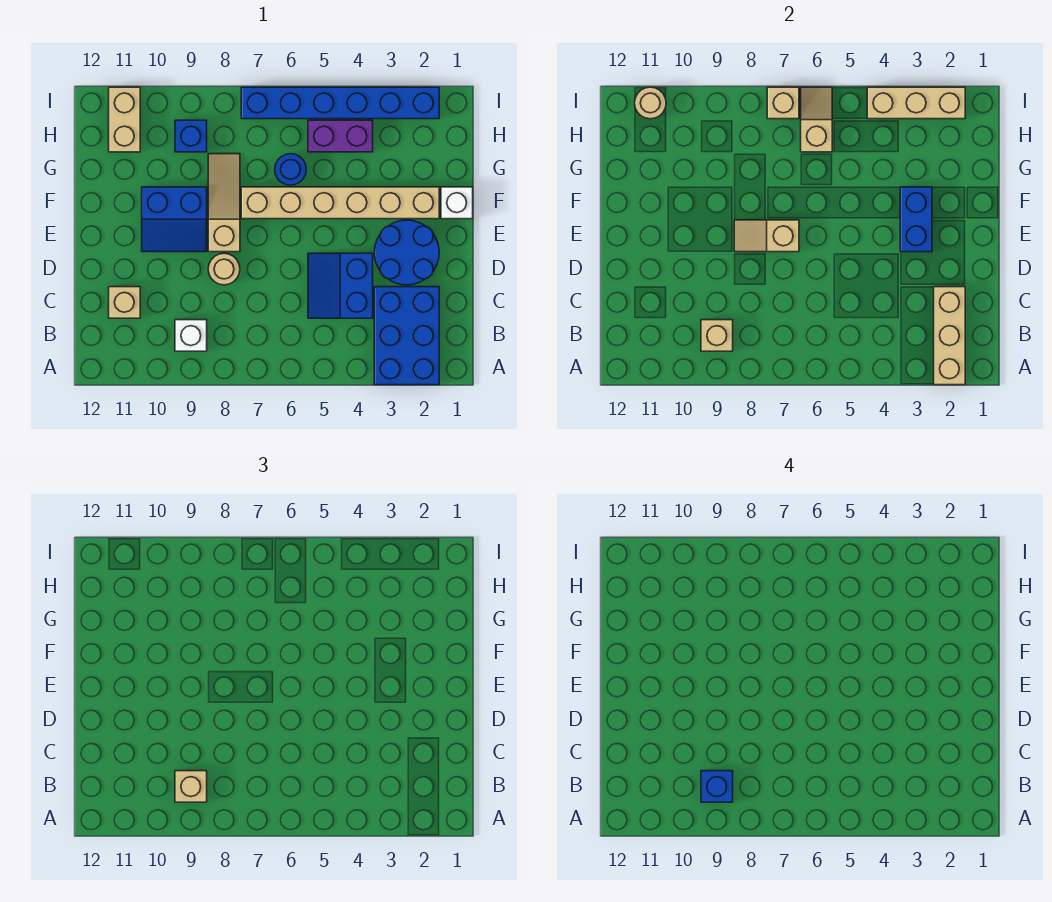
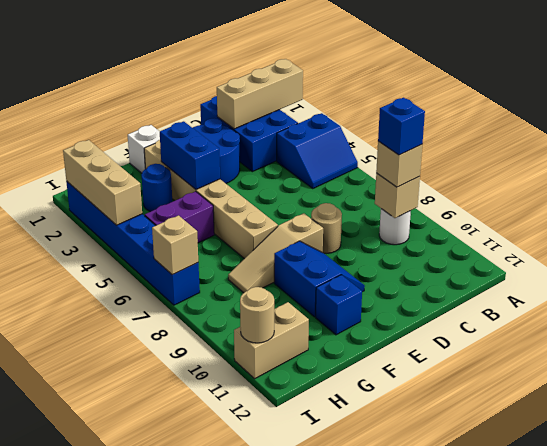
blue 2x3 brick [374,287,439,385] -> blue 2x3 brick turned to [200,96,298,172]
white 1x1 brick [175,320,207,351] -> white 1x1 round brick [379,209,411,245]
blue 2x2 slope [308,253,373,318] -> blue 2x2 slope moved to [277,113,358,189]
tan 1x1 brick [109,287,140,318] -> none
blue 1x2 brick [900,187,932,252] -> blue 1x2 brick turned to [160,121,220,190]
tan 1x2 slope [734,220,799,252] -> none
blue 1x1 round brick [275,154,306,185] -> blue 1x1 round brick moved to [142,164,172,212]
purple 1x2 brick [308,120,373,152] -> purple 1x2 brick turned to [145,191,214,243]
tan 1x2 slope [801,87,832,152] -> none
blue 1x1 brick [175,120,207,152] -> blue 1x1 brick moved to [316,275,362,335]

